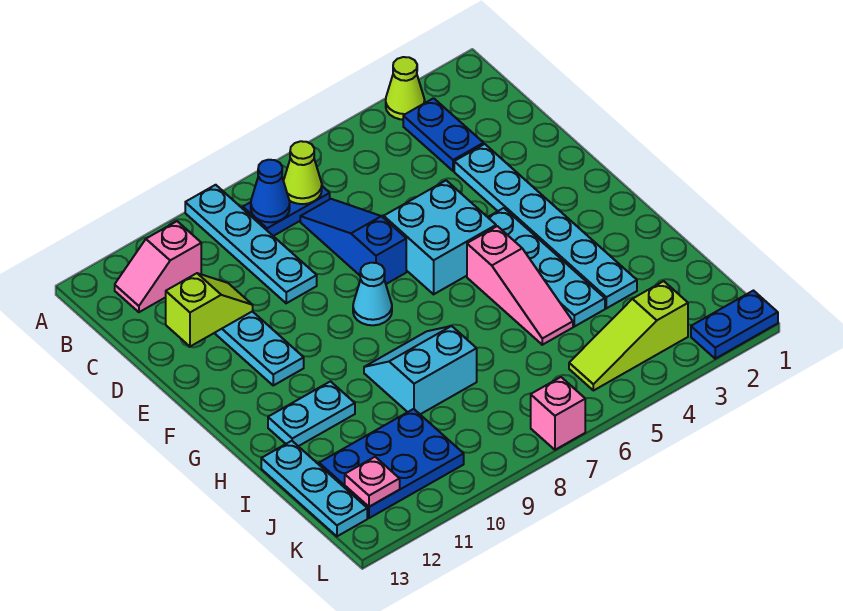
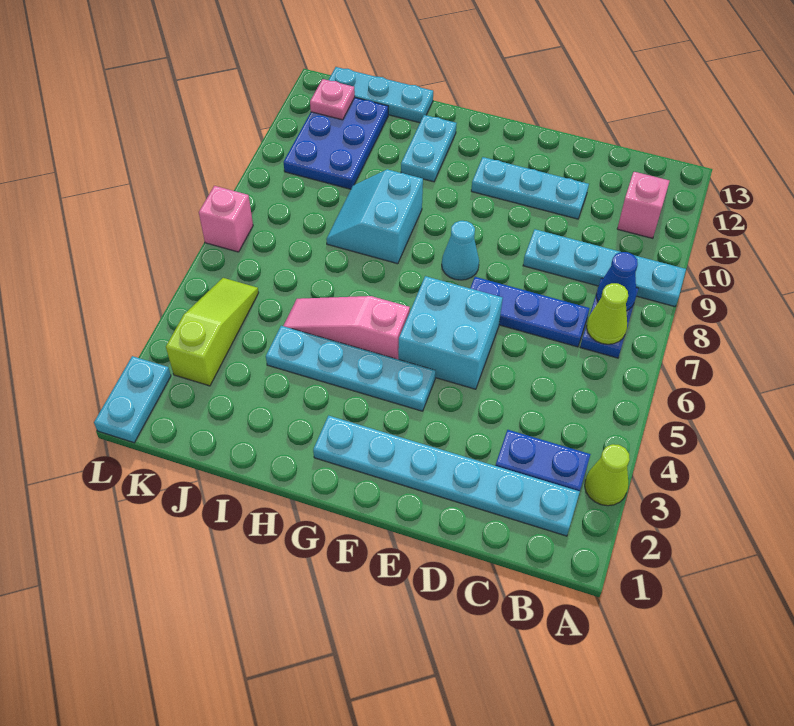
blue 1x3 slope [300,199,406,284] -> blue 1x3 plate [470,277,590,347]
cyan 1x6 plate [454,144,637,308] -> cyan 1x6 plate moved to [313,416,580,536]
lime 1x2 slope [166,273,253,347] -> none
cyan 2x2 slope [364,326,477,414] -> cyan 2x2 slope turned to [326,169,423,264]
blue 1x2 plate [691,291,778,359] -> cyan 1x2 plate [94,356,171,443]

